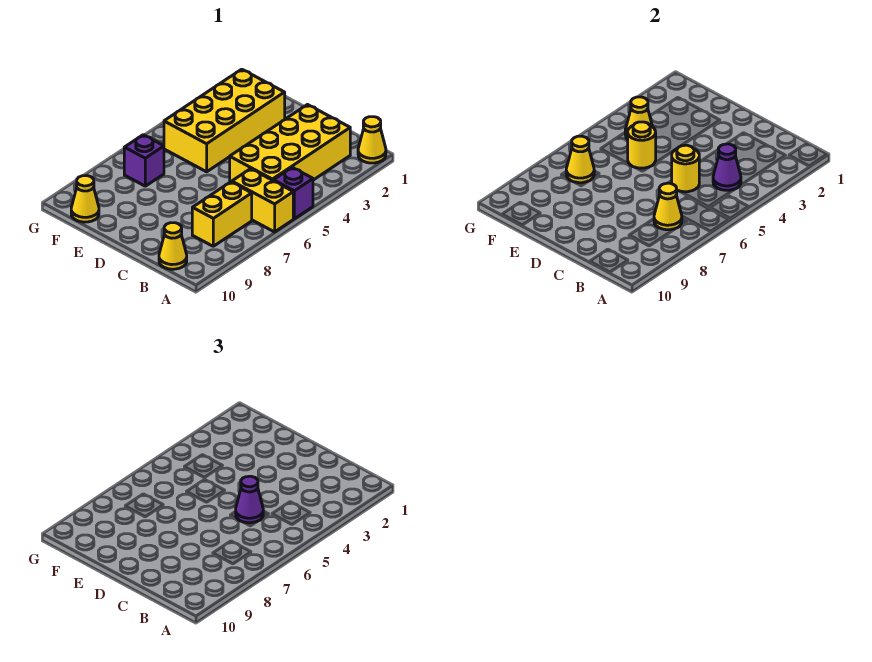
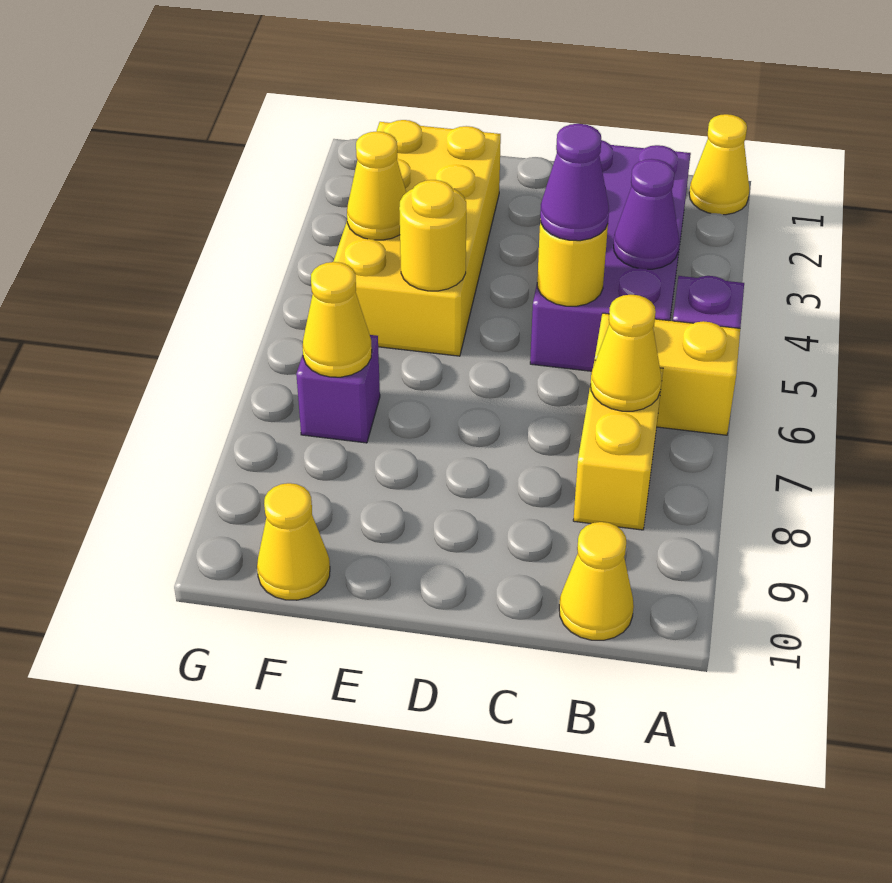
yellow 2x4 brick [230,105,350,182] -> purple 2x4 brick [530,140,691,371]

